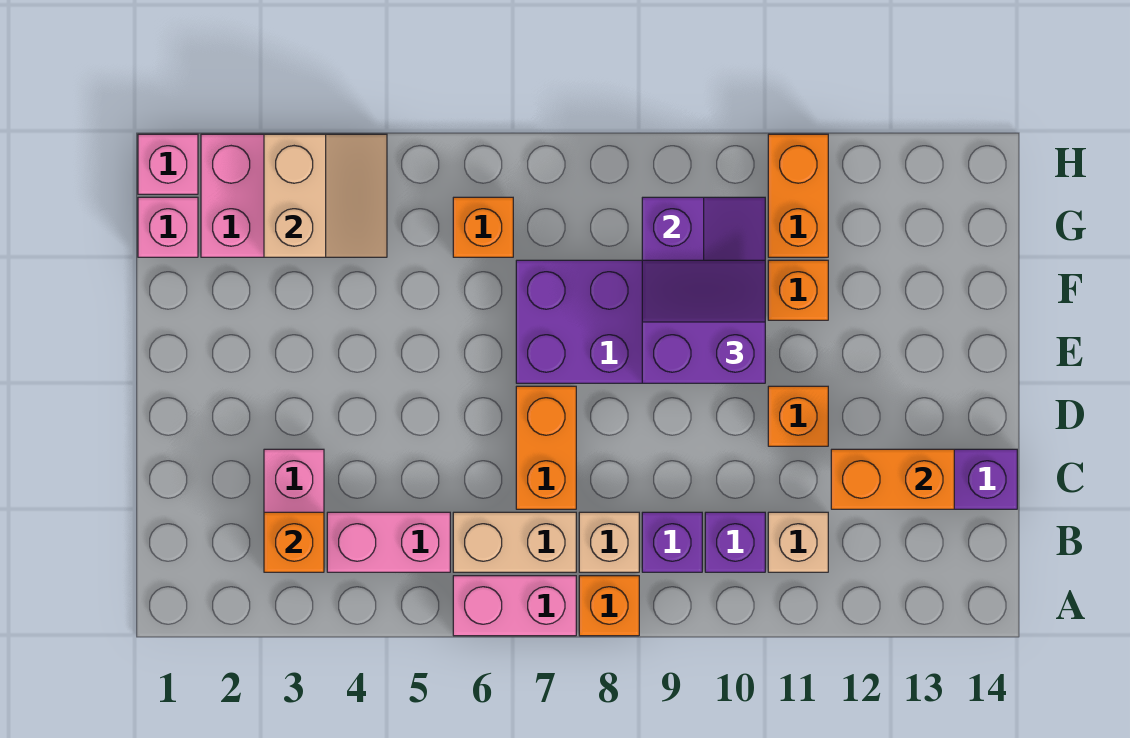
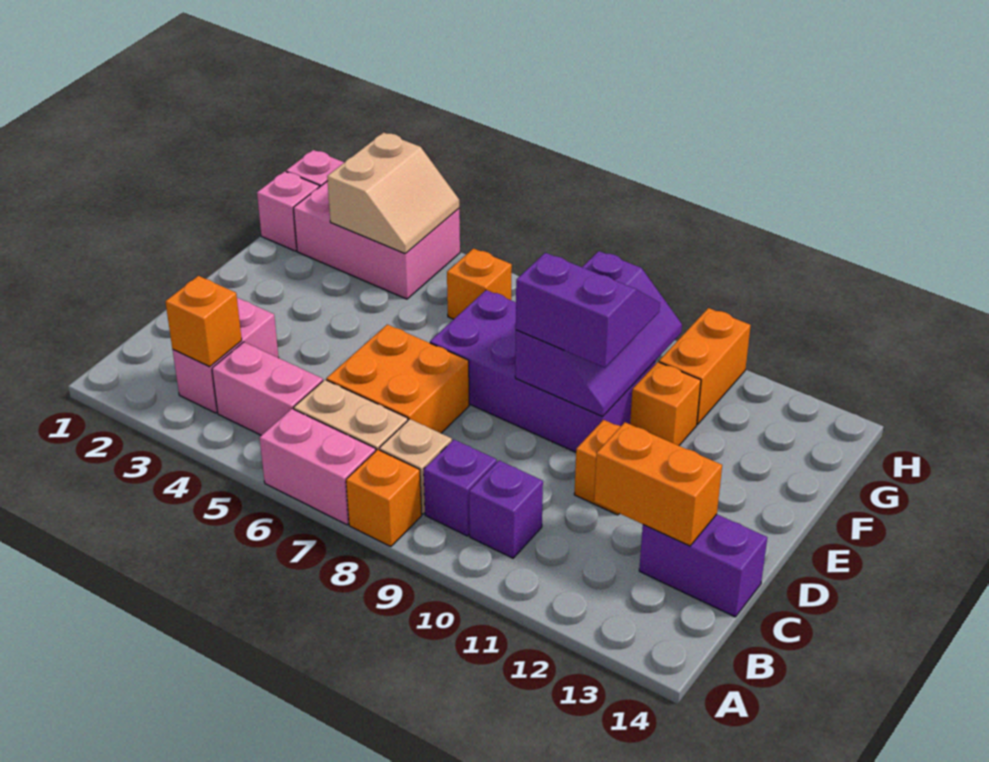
tan 1x1 brick [768,512,828,572] -> none
orange 1x2 brick [516,386,576,509] -> orange 2x2 brick [326,325,469,433]

